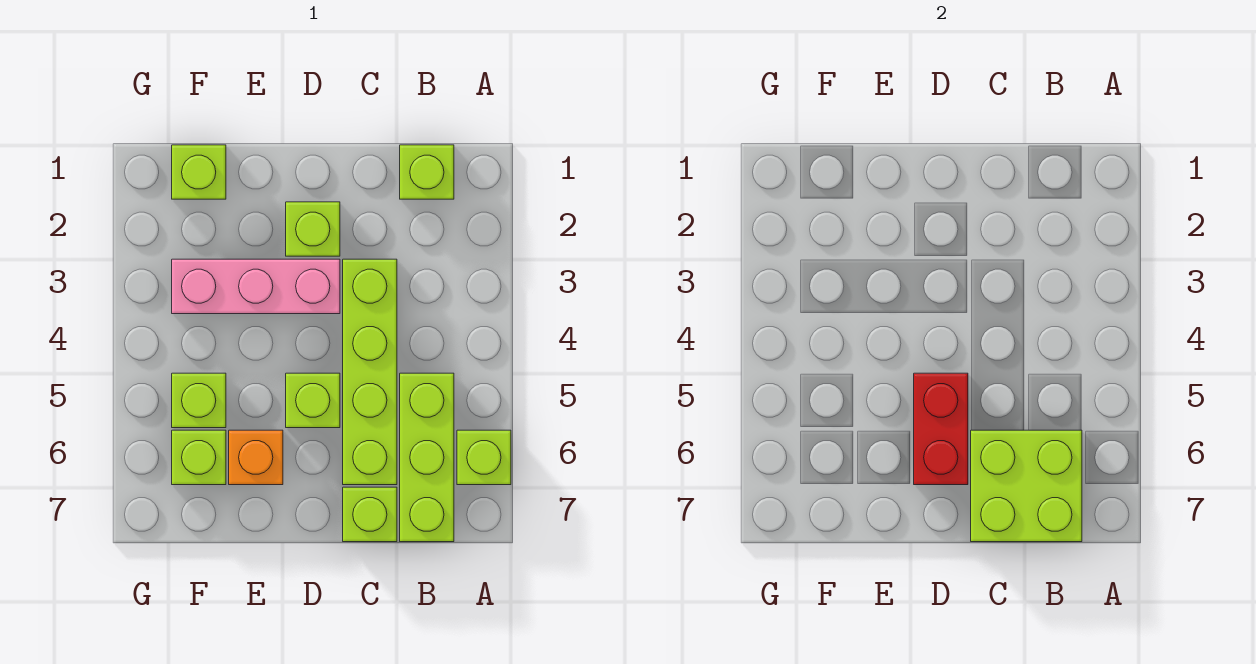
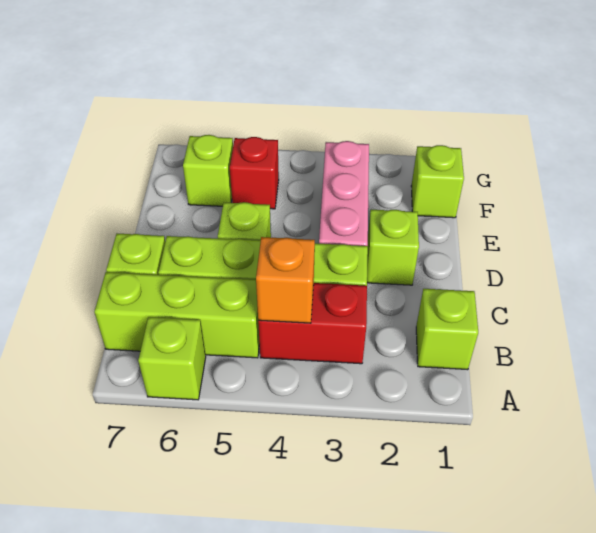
lime 2x2 brick [971,430,1082,542] -> none
red 1x2 brick [914,373,968,485] -> red 1x2 brick moved to [258,283,367,364]
orange 1x1 brick [229,430,283,485] -> orange 1x1 brick moved to [256,237,315,323]
lime 1x1 brick [172,373,226,428] -> red 1x1 brick [230,137,279,209]

